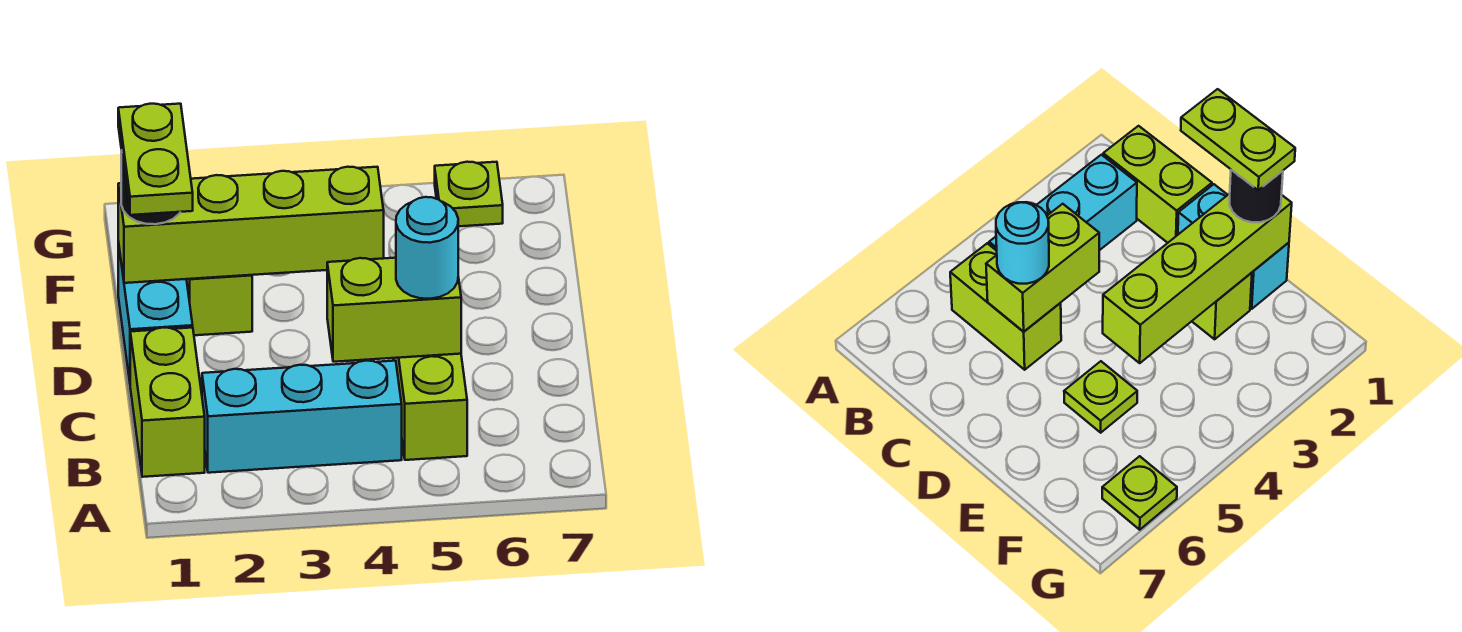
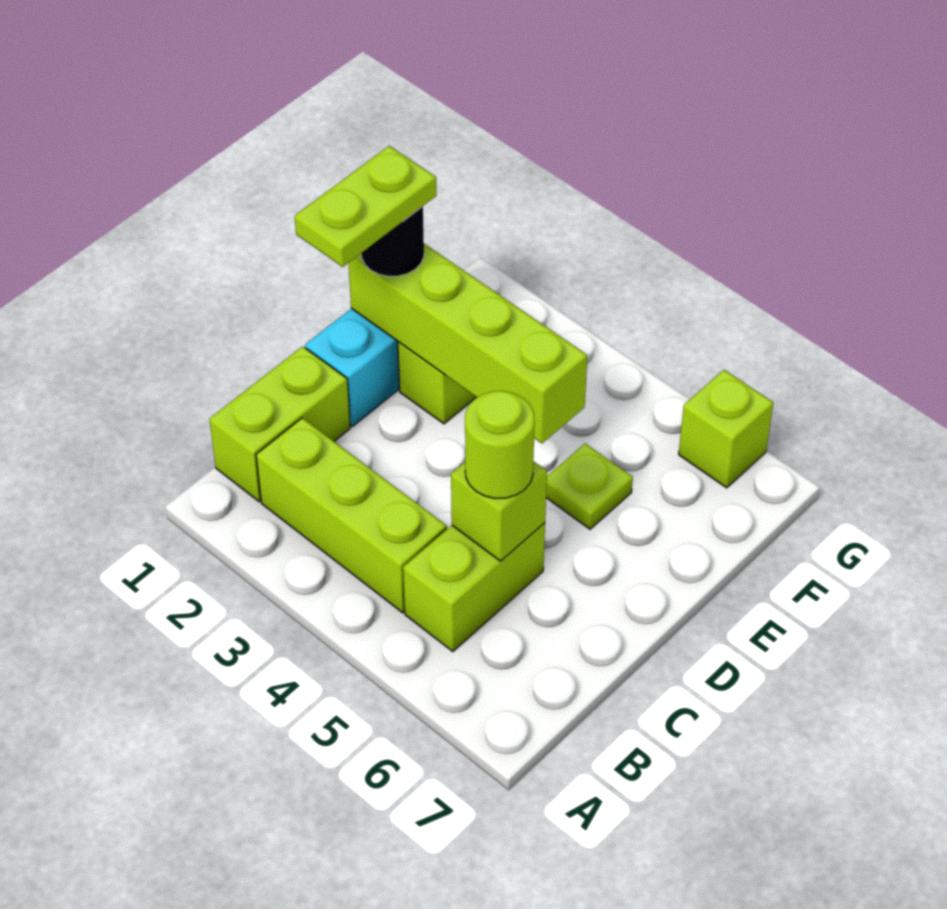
cyan 1x3 brick [202,361,402,473] -> lime 1x3 brick [256,418,447,613]
lime 1x2 brick [327,258,461,362] -> lime 1x1 brick [451,461,547,561]
cyan 1x1 round brick [396,197,458,299] -> lime 1x1 round brick [465,391,535,499]
lime 1x1 plate [435,162,503,226] -> lime 1x1 brick [679,370,773,488]

